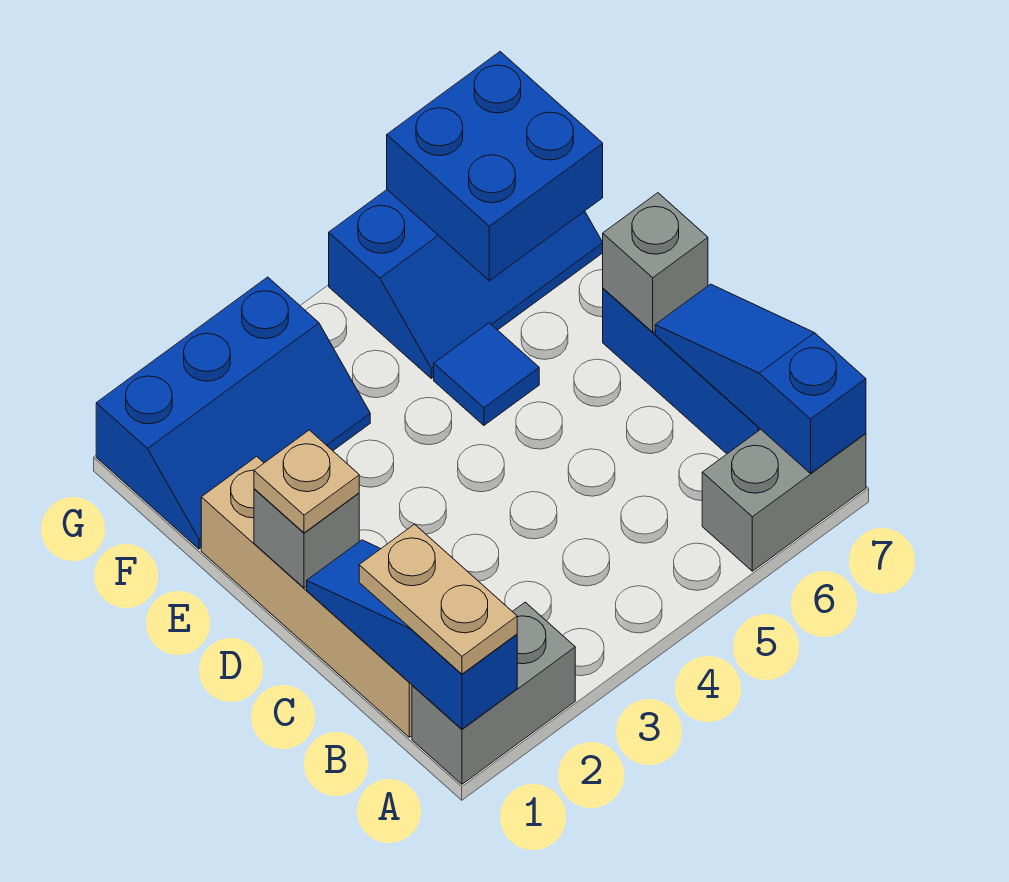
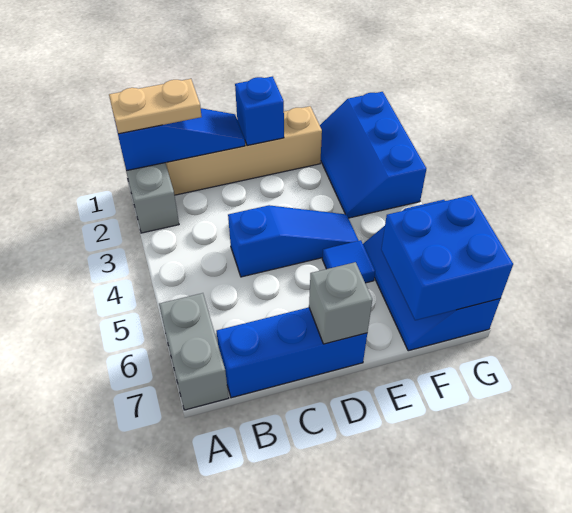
blue 1x3 slope [655,284,866,473] -> blue 1x3 slope moved to [228,205,359,277]
grey 1x1 brick [254,489,359,588] -> blue 1x1 brick [235,77,284,146]
tan 1x1 plate [254,430,359,533] -> none

